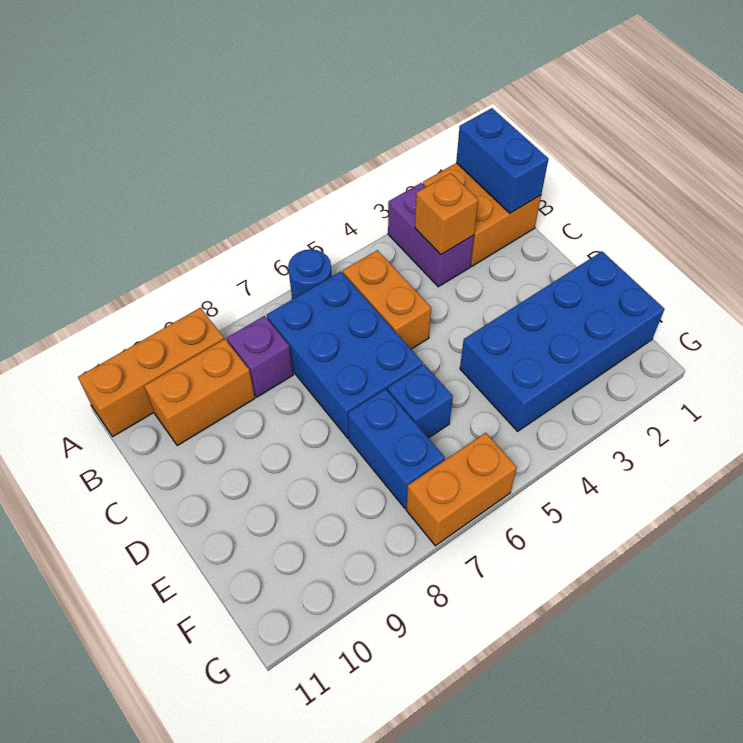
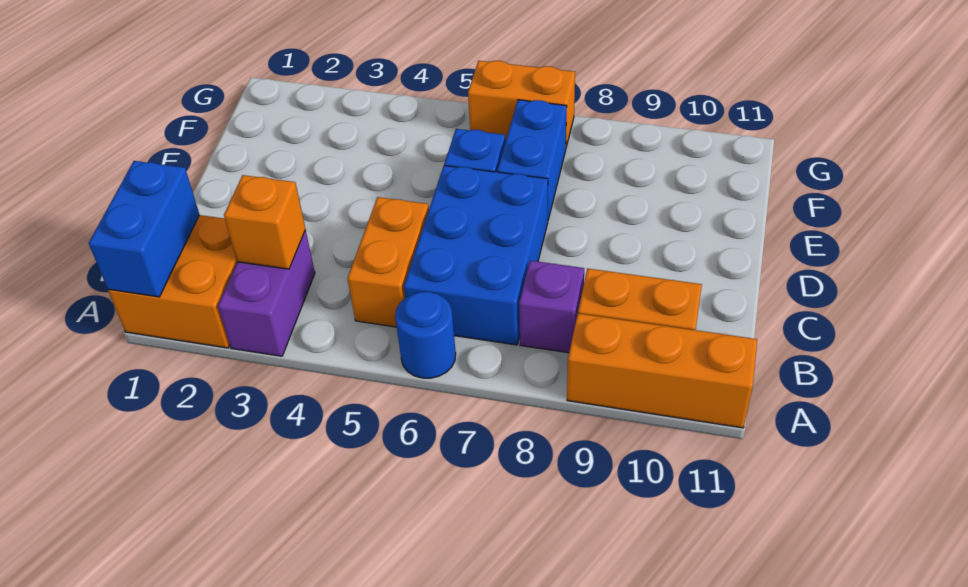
blue 2x4 brick [460,252,664,431] -> none

